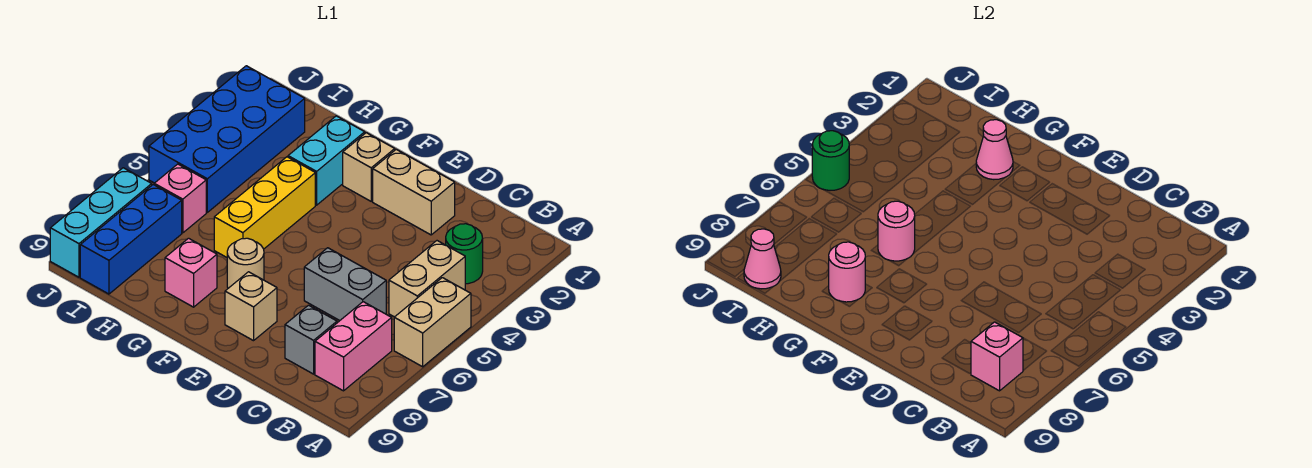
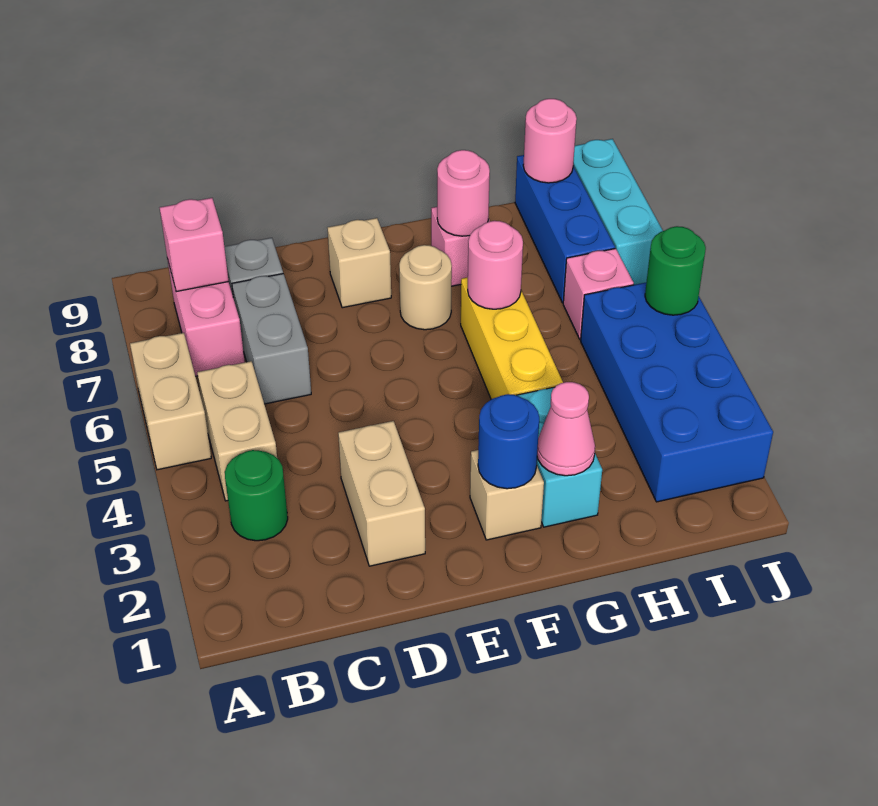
grey 1x2 brick [304,248,386,320] -> grey 1x2 brick turned to [232,274,311,404]
tan 1x2 brick [373,149,455,235] -> tan 1x2 brick turned to [338,421,425,566]
none -> blue 1x1 round brick [478,394,539,489]
pink 1x1 cone [744,229,781,289] -> pink 1x1 round brick [523,99,577,183]

